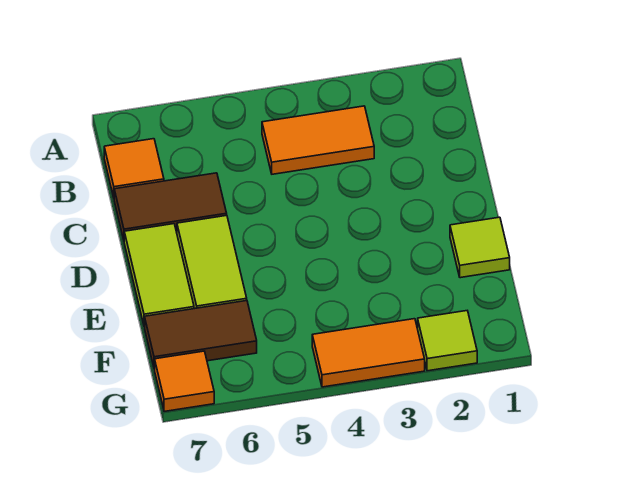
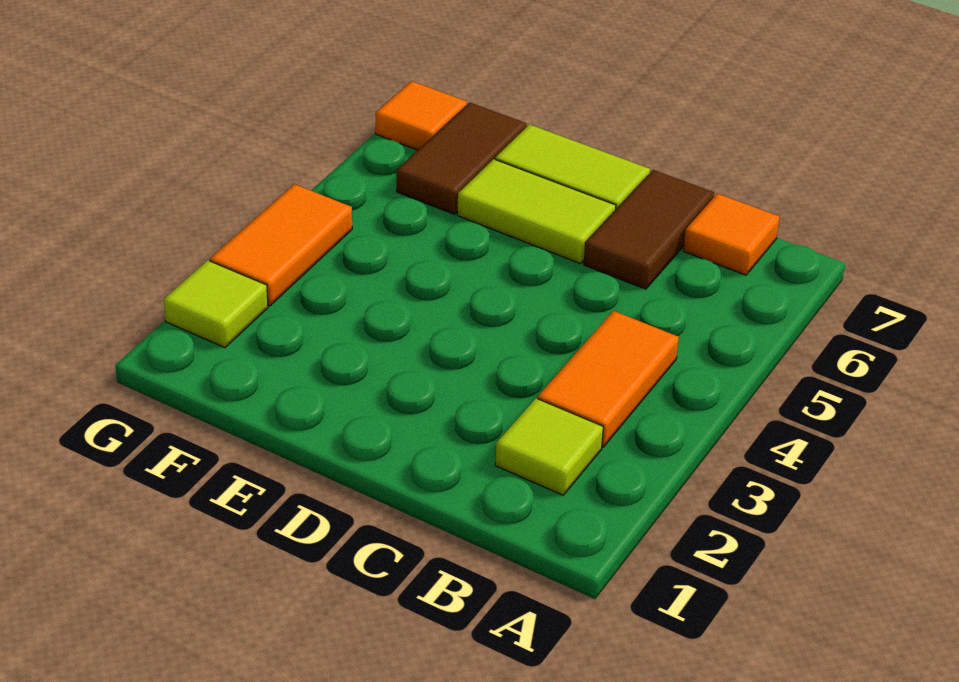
lime 1x1 tile [450,217,510,278] -> lime 1x1 tile moved to [495,398,603,495]

